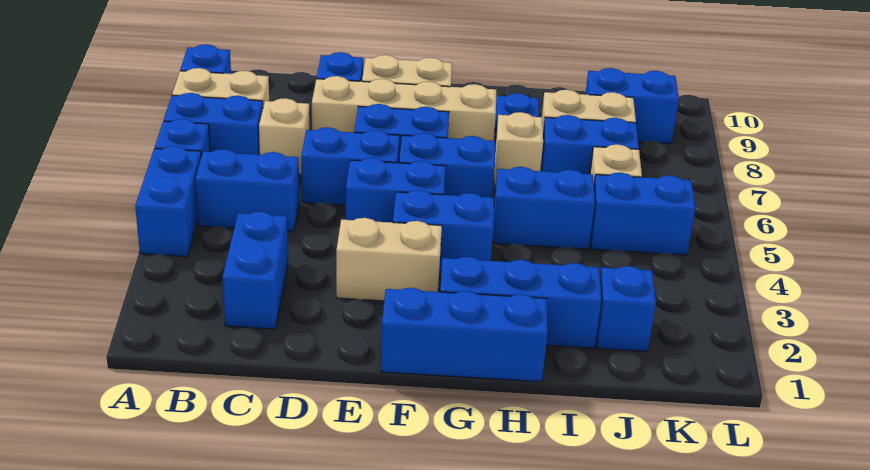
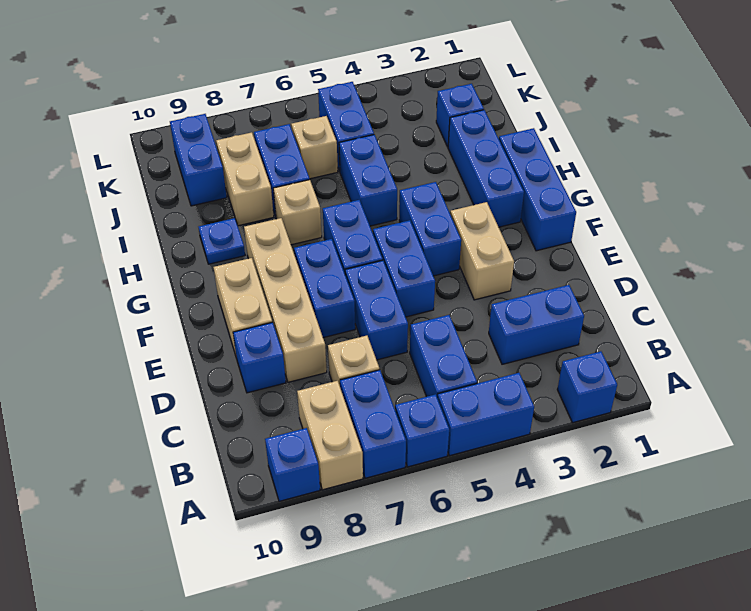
none -> blue 1x1 brick [557,351,617,423]

